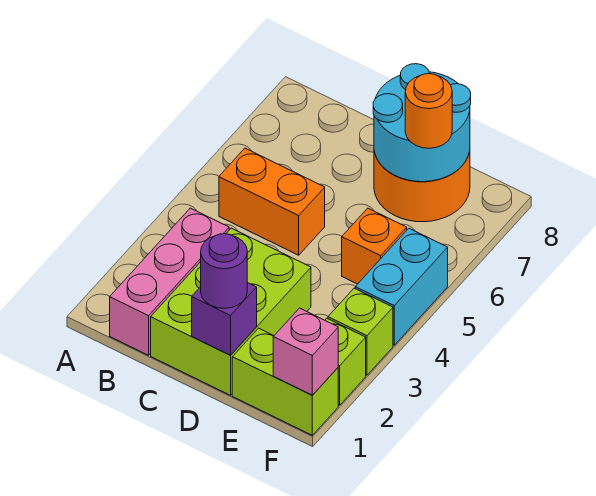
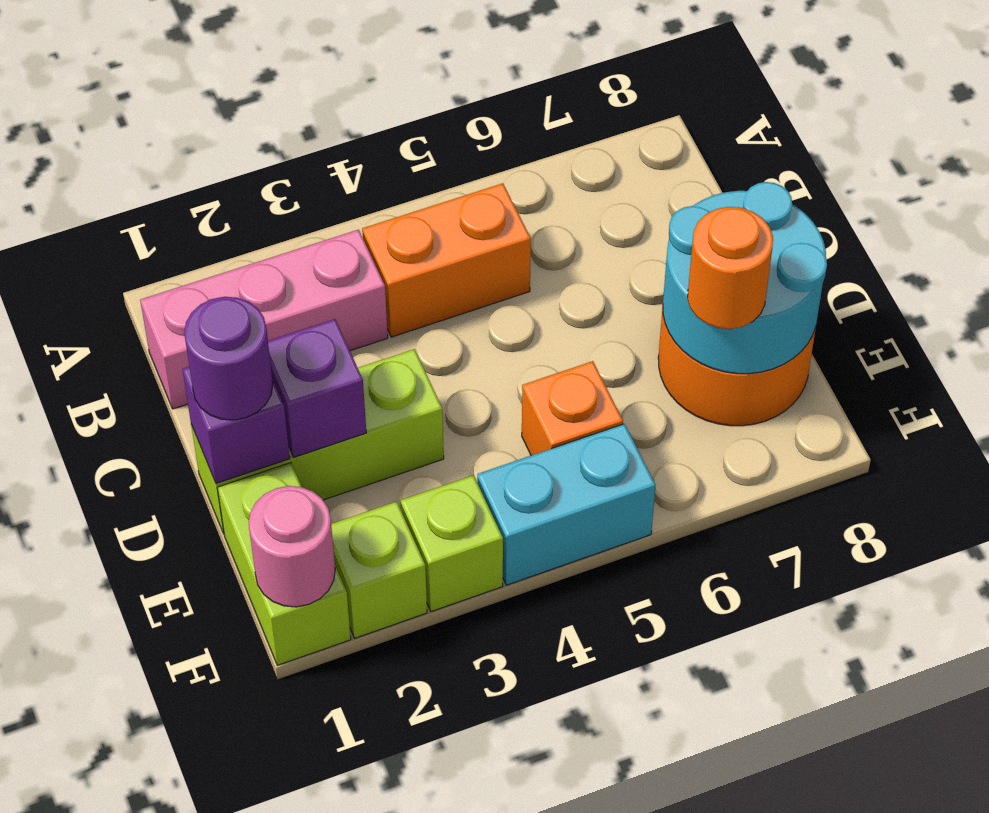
orange 1x2 brick [219,148,325,255] -> orange 1x2 brick turned to [362,183,531,337]
lime 2x3 brick [151,228,311,395] -> lime 1x3 brick [191,349,444,534]
none -> purple 1x1 brick [268,319,366,457]
pink 1x1 brick [273,308,338,395] -> pink 1x1 round brick [249,486,335,607]

